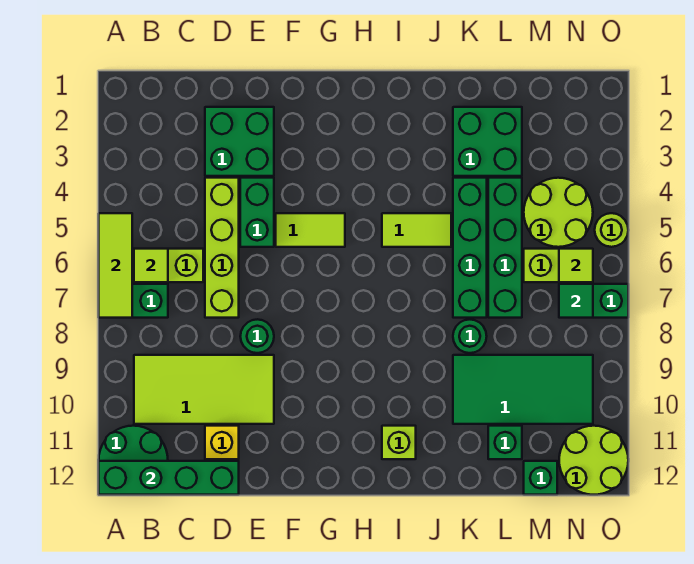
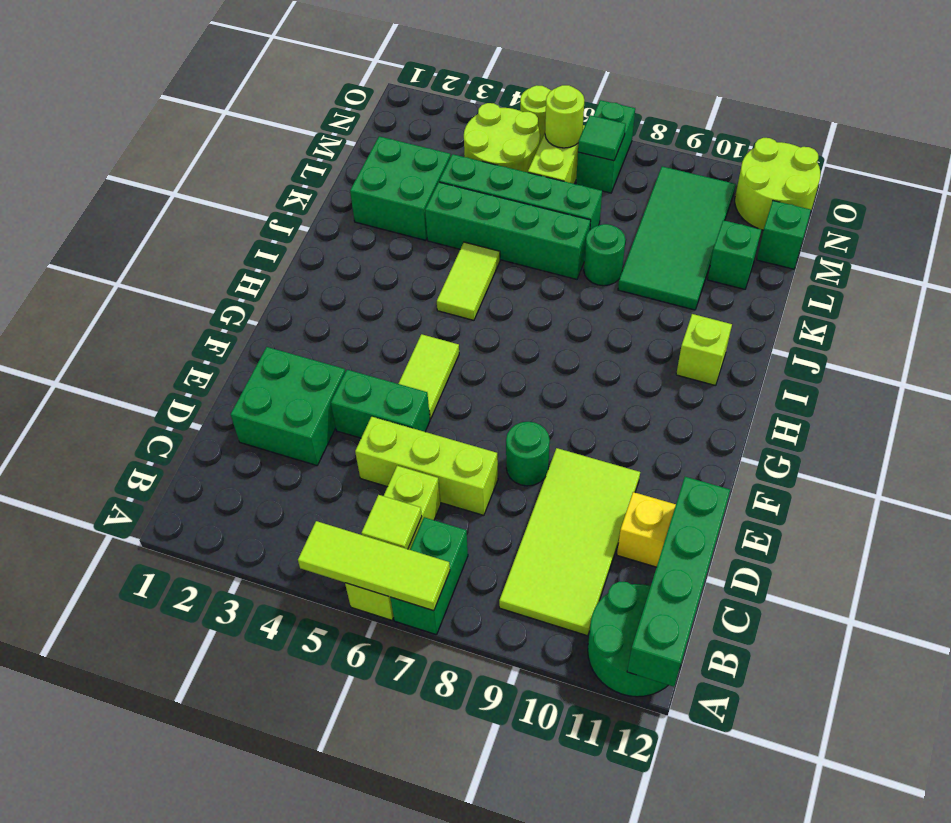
lime 1x4 brick [205,178,239,318] -> lime 1x3 brick [355,416,498,515]
lime 1x1 tile [559,249,593,282] -> lime 1x1 round brick [545,85,584,148]

